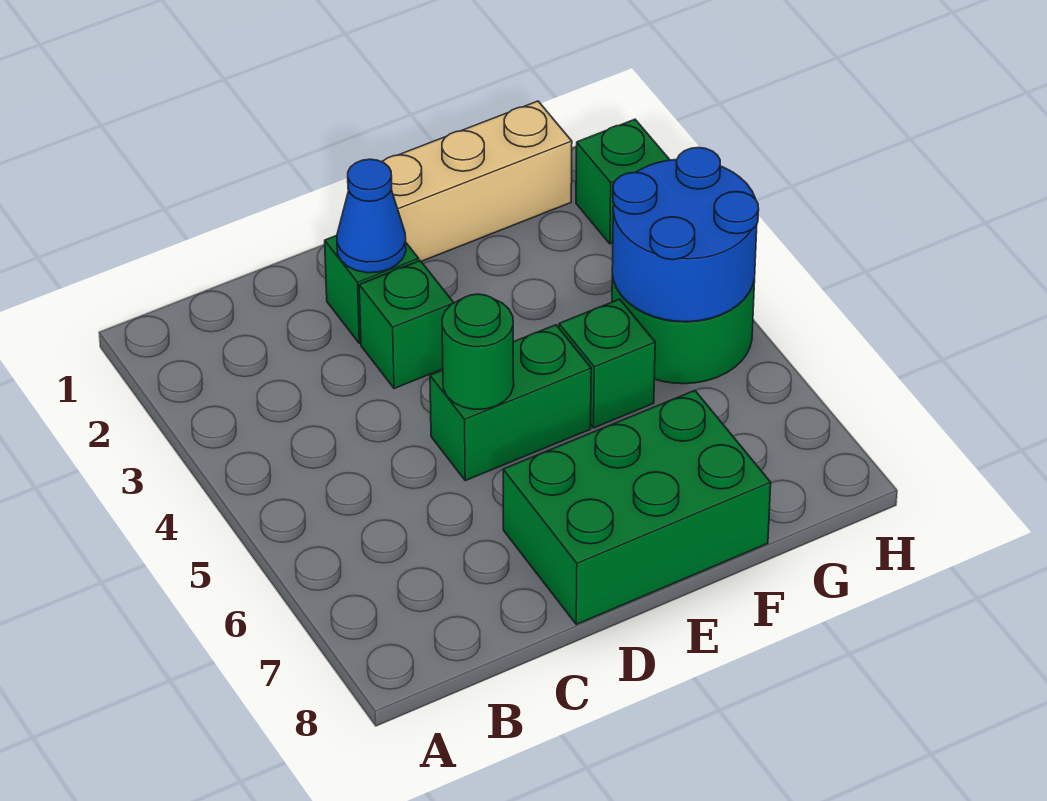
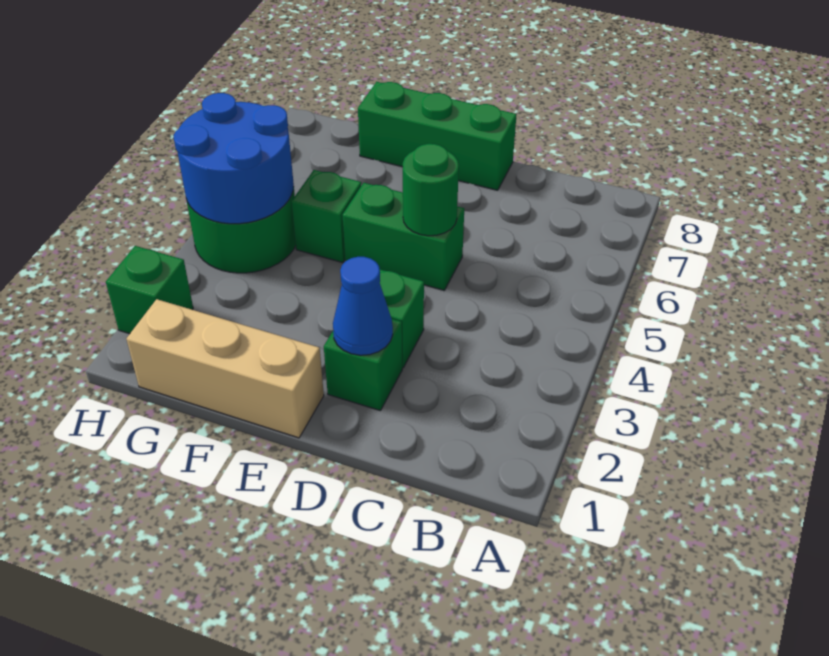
green 2x3 brick [503,390,771,624] -> green 1x3 brick [358,82,517,190]

